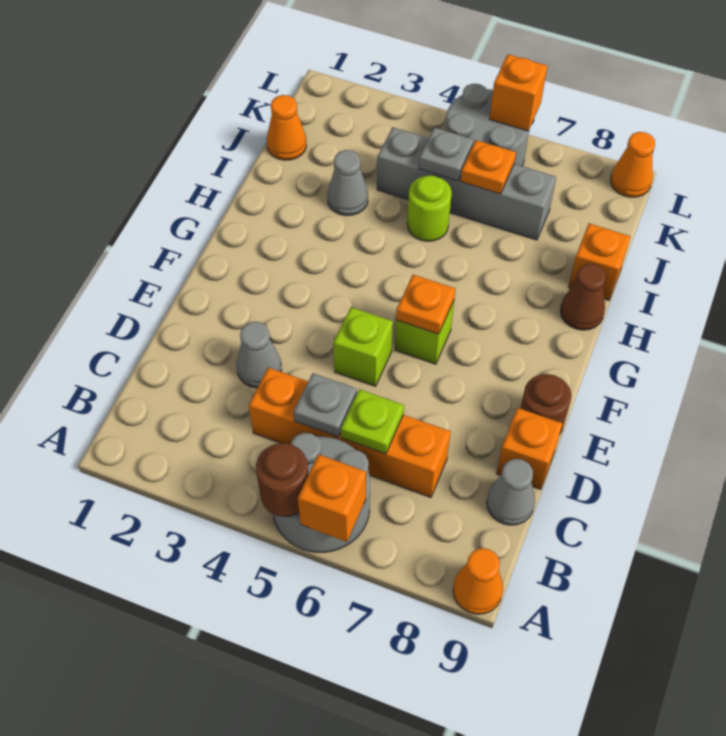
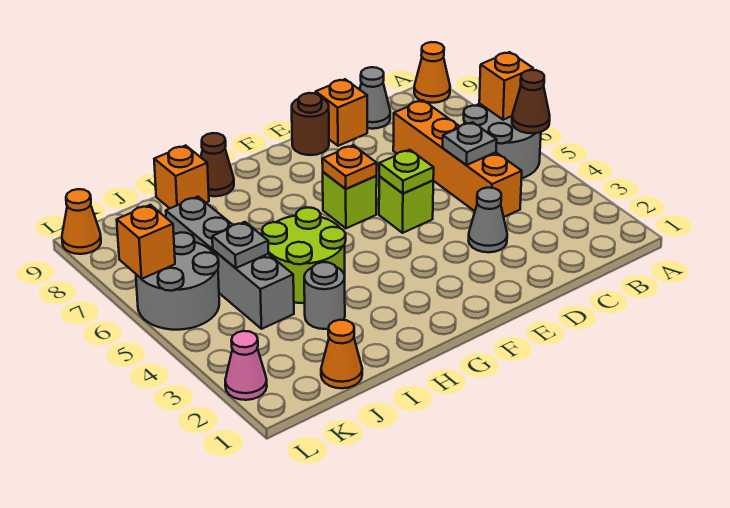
brown 1x1 round brick [256,443,308,517] -> brown 1x1 cone [512,70,550,133]
lime 1x1 plate [341,389,404,454] -> lime 1x1 plate moved to [379,150,434,194]
grey 1x1 cone [327,150,368,216] -> grey 1x1 round brick [304,262,345,329]
lime 1x1 round brick [407,176,452,241] -> lime 2x2 round brick [262,207,346,303]
orange 1x1 plate [461,140,516,194] -> none
none -> pink 1x1 cone [225,331,267,400]

